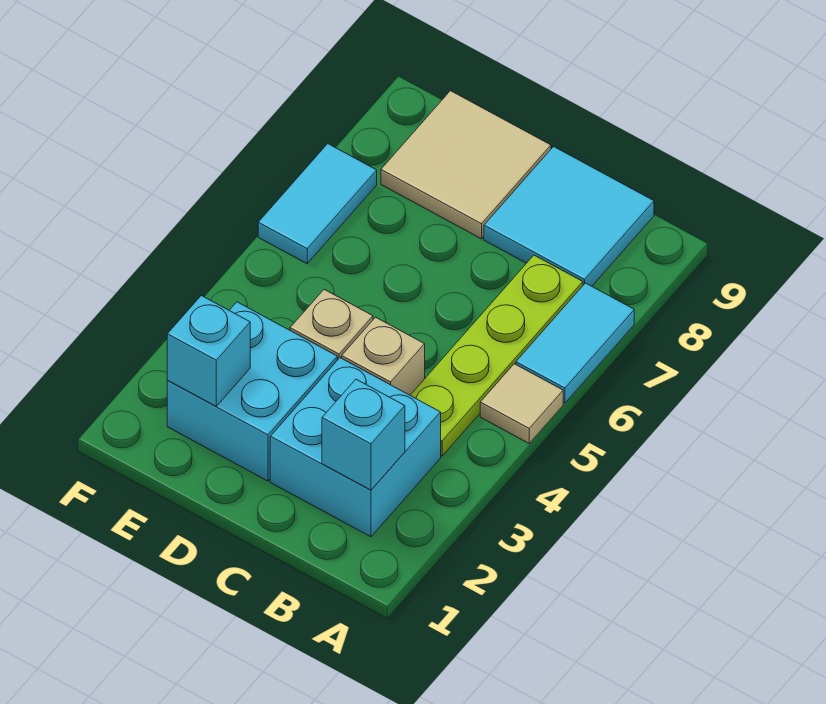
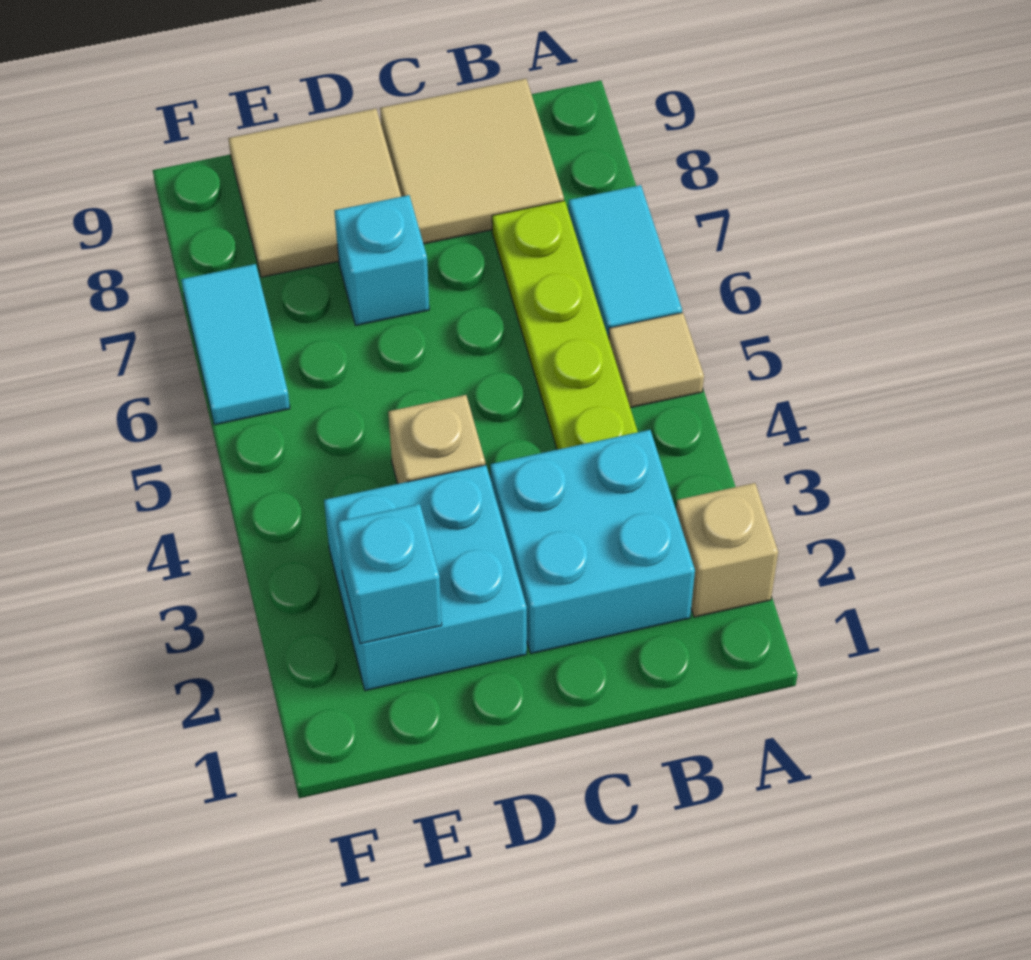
cyan 1x1 brick [322,379,405,490] -> cyan 1x1 brick moved to [335,195,429,325]
cyan 2x2 tile [484,147,654,286] -> tan 2x2 tile [380,79,564,244]
tan 1x1 brick [342,317,425,395] -> tan 1x1 brick moved to [676,483,778,617]

